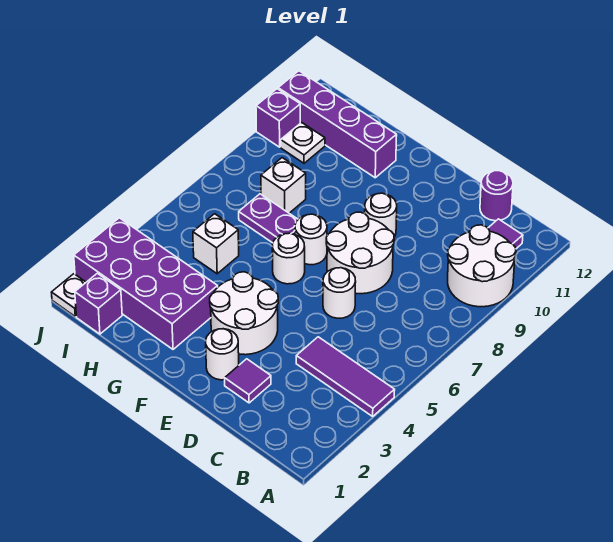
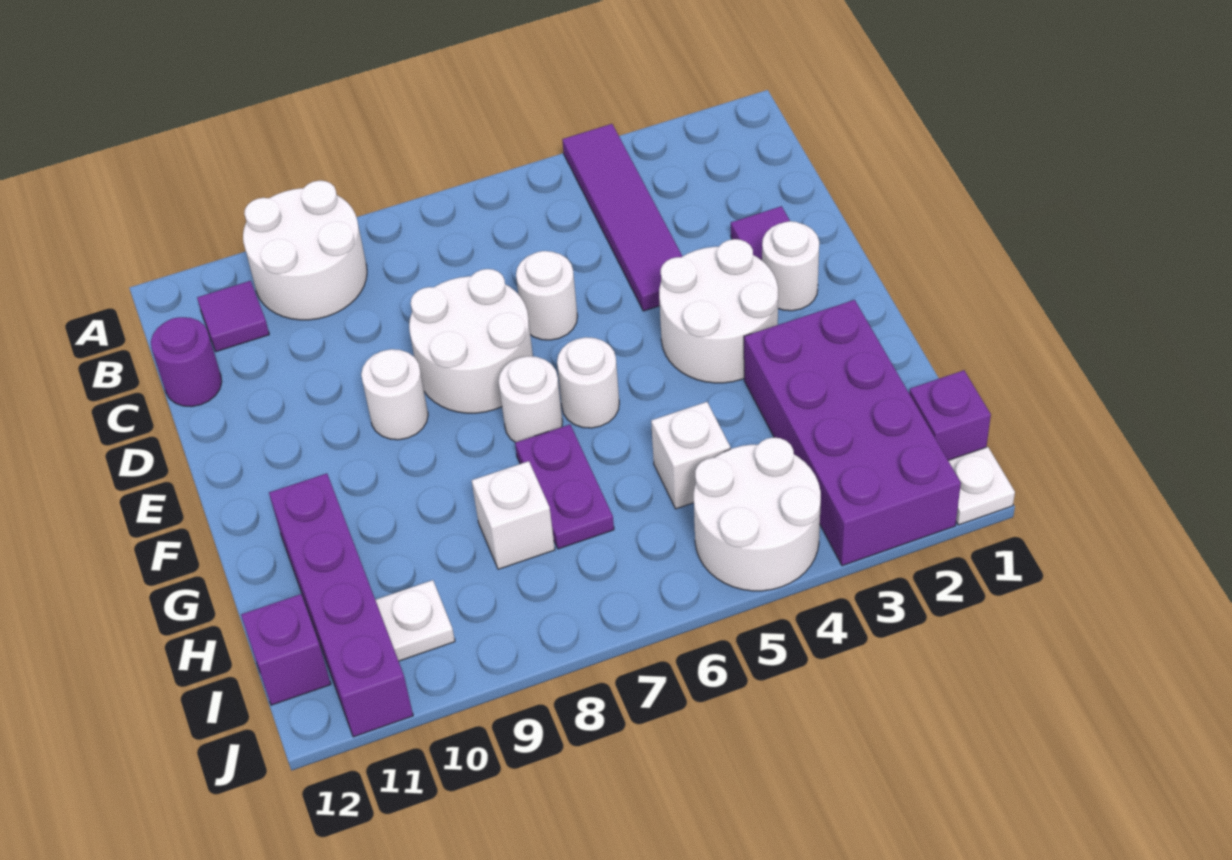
purple 1x3 tile [296,337,395,416] -> purple 1x4 tile [562,124,682,311]
none -> white 2x2 round brick [694,437,821,591]
purple 1x1 brick [256,89,300,147] -> purple 1x1 brick moved to [241,594,331,705]

